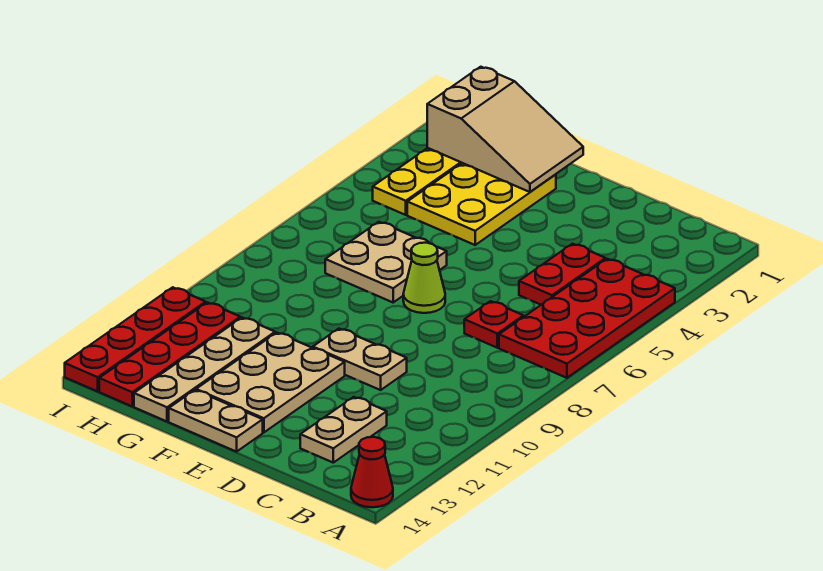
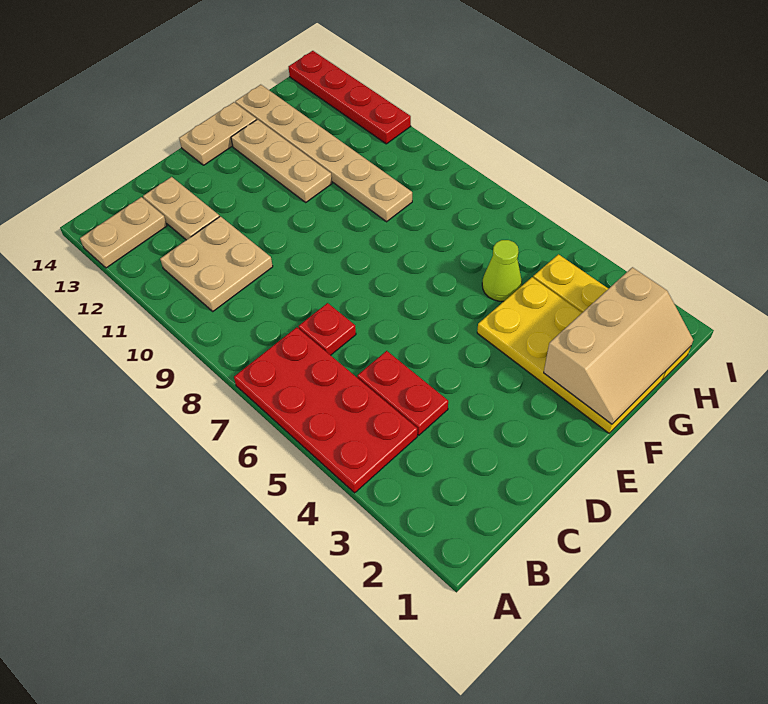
red 1x1 cone [351,437,393,507] -> none
tan 1x2 plate [313,329,407,390] -> tan 1x2 plate moved to [80,197,167,268]
lime 1x1 cone [403,243,445,313] -> lime 1x1 cone moved to [482,240,522,301]
tan 2x3 plate [196,333,345,432] -> tan 1x3 plate [231,119,332,202]
tan 2x3 slope [427,67,583,192] -> tan 2x3 slope turned to [544,267,693,424]
yellow 2x3 plate [407,163,556,245] -> yellow 2x4 plate [477,277,665,433]
tan 2x2 plate [325,222,447,302] -> tan 2x2 plate moved to [160,216,273,311]
tan 1x4 plate [134,318,275,421] -> tan 1x6 plate [235,85,412,222]
red 1x4 plate [99,302,240,406] -> none

